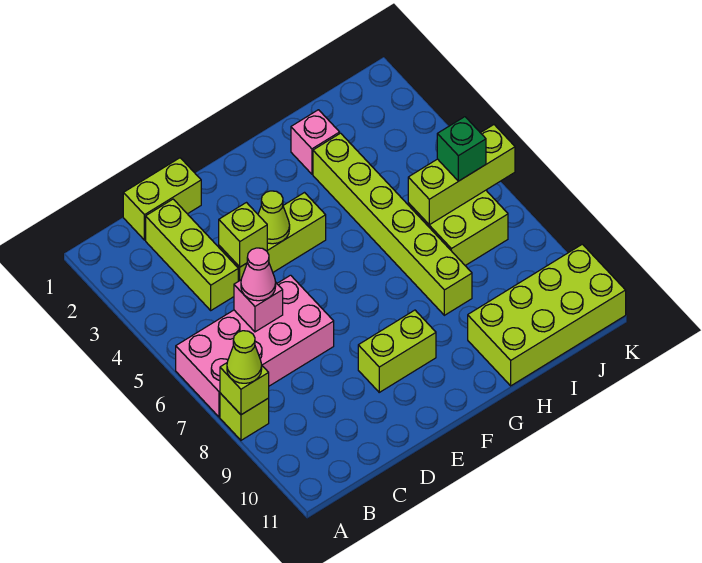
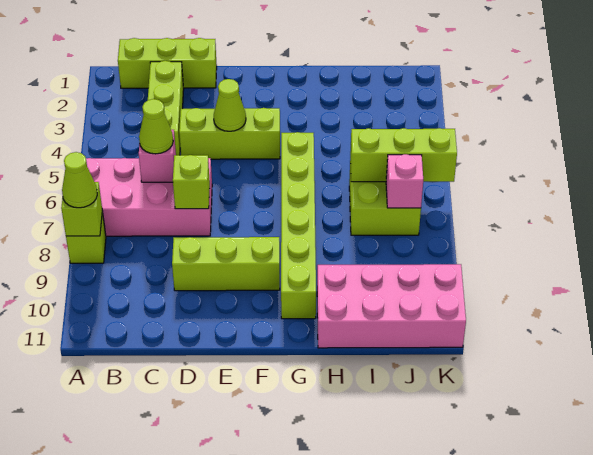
lime 1x2 brick [123,158,201,240] -> lime 1x3 brick [118,38,217,88]
pink 1x1 cone [241,248,276,301] -> lime 1x1 cone [139,99,173,154]
lime 1x1 brick [219,203,267,267] -> lime 1x1 brick moved to [173,155,210,209]
lime 1x2 brick [358,310,436,392] -> lime 1x3 brick [172,237,280,291]
pink 1x1 brick [291,110,340,174] -> pink 1x1 brick moved to [386,154,423,208]
lime 1x6 brick [313,133,472,315] -> lime 1x6 brick moved to [281,132,316,319]
lime 2x4 brick [468,244,626,386] -> pink 2x4 brick [317,264,466,348]
green 1x1 brick [437,117,486,181] -> none

